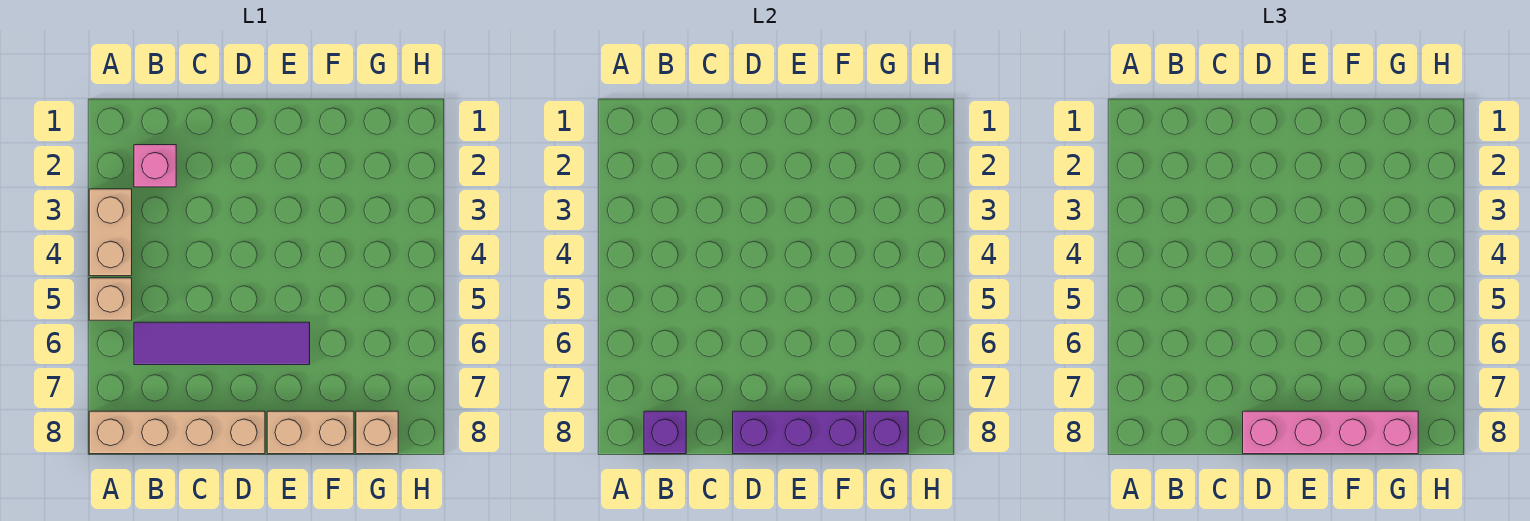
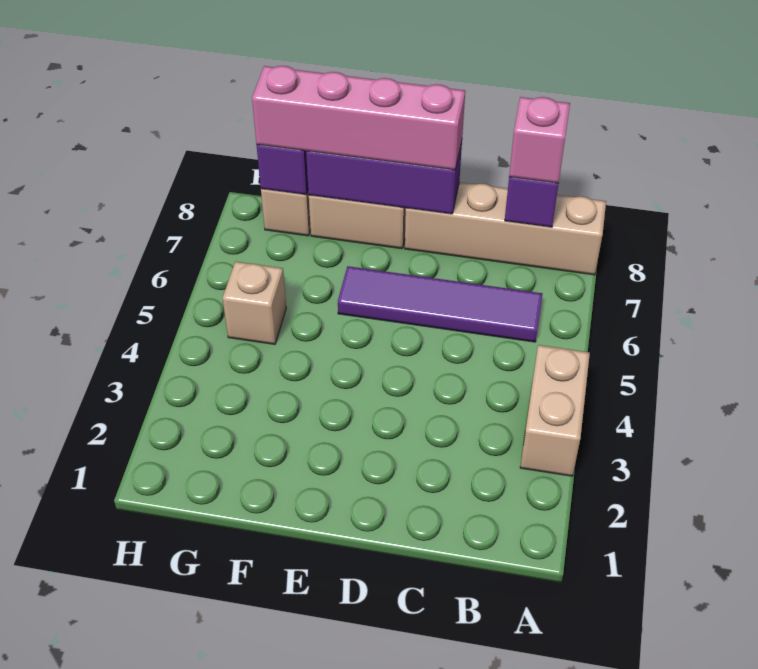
tan 1x1 brick [89,278,132,320] -> tan 1x1 brick moved to [223,262,286,344]
pink 1x1 brick [134,145,176,187] -> pink 1x1 brick moved to [509,97,570,183]

